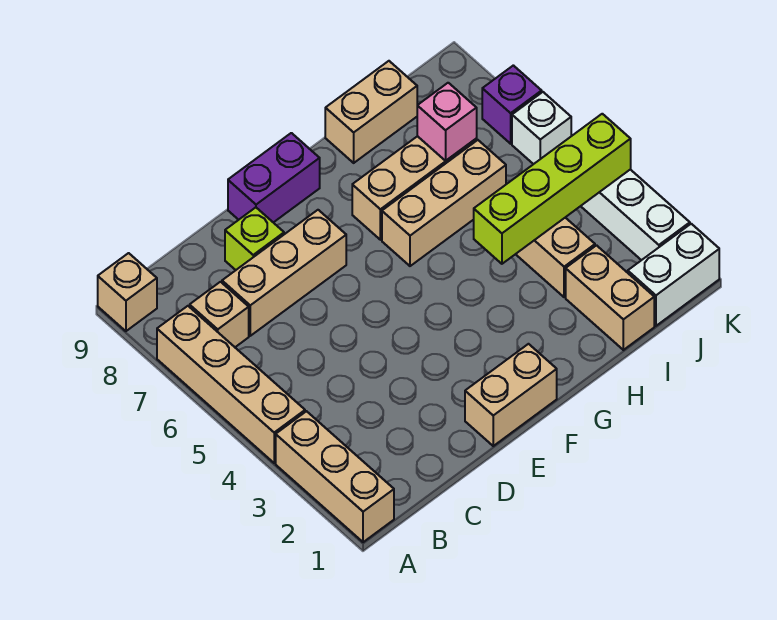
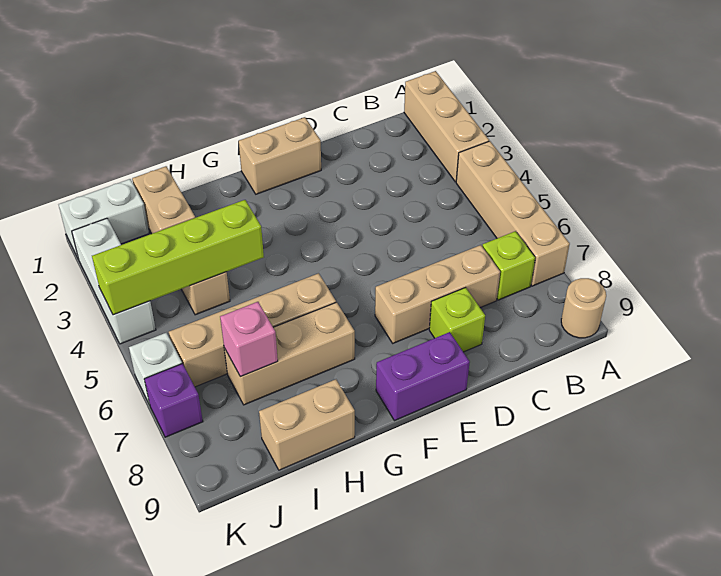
tan 1x1 brick [98,253,157,331] -> tan 1x1 round brick [561,278,606,338]
tan 1x1 brick [190,282,249,347] -> lime 1x1 brick [482,231,535,300]
tan 1x3 brick [382,140,506,266] -> tan 1x4 brick [169,273,336,387]

